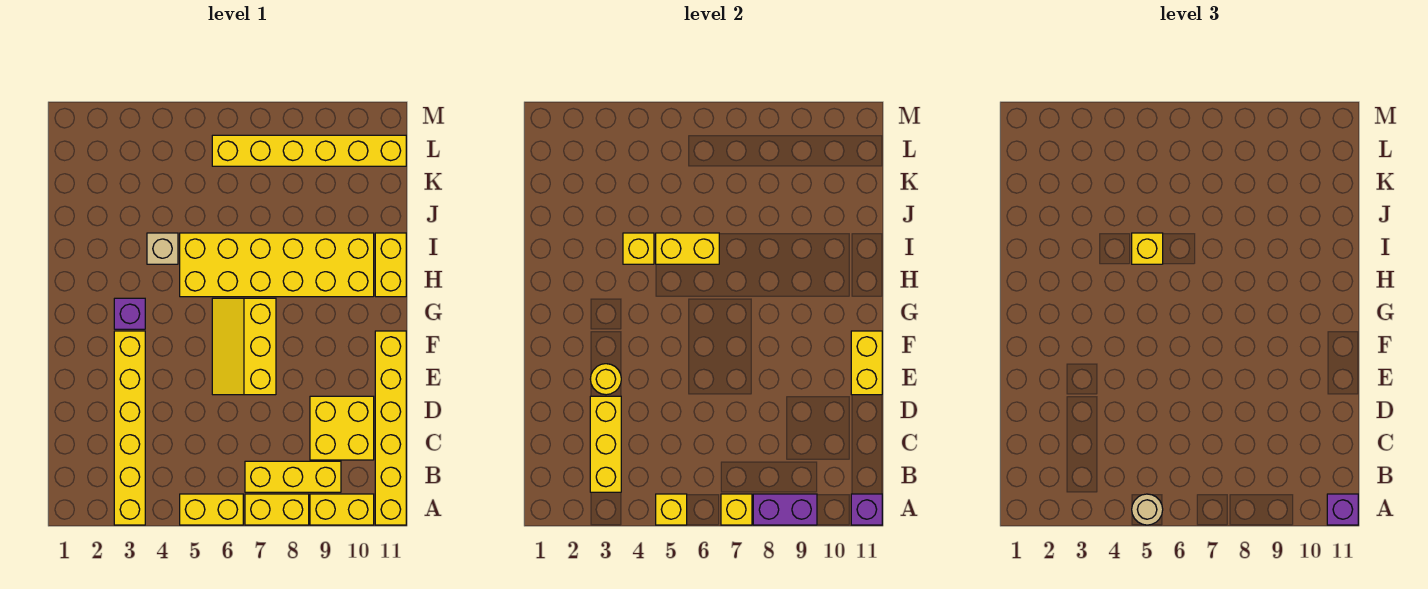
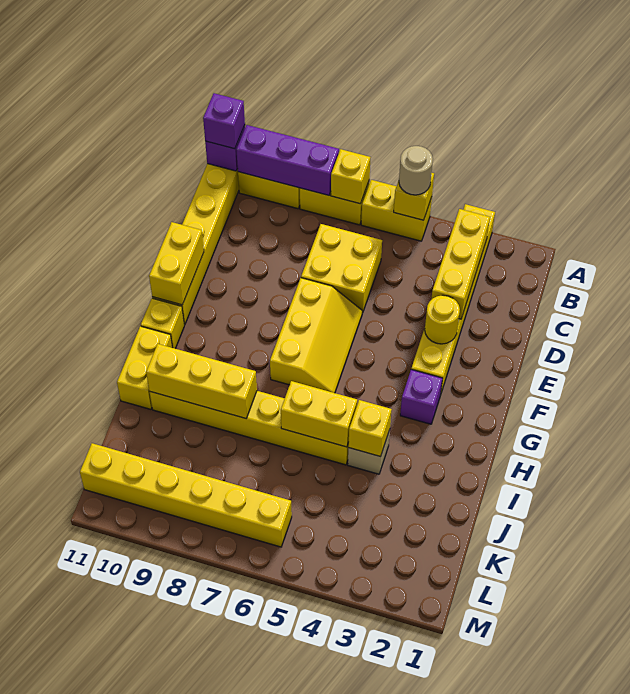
purple 1x2 brick [753,494,817,525] -> purple 1x3 brick [236,125,339,195]
yellow 1x3 brick [245,461,341,492] -> yellow 1x3 brick moved to [146,344,257,418]
yellow 2x2 brick [310,396,374,460] -> yellow 2x2 brick moved to [301,224,382,313]
yellow 2x6 brick [180,233,374,297] -> yellow 1x6 brick [149,391,349,465]
yellow 1x1 brick [1132,233,1163,264] -> yellow 1x1 brick moved to [141,298,184,349]

